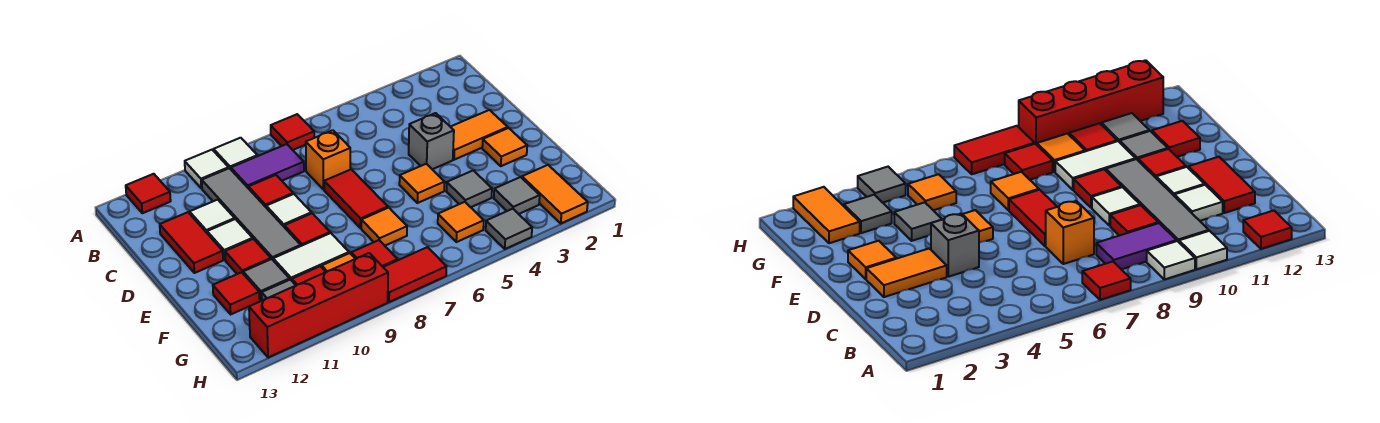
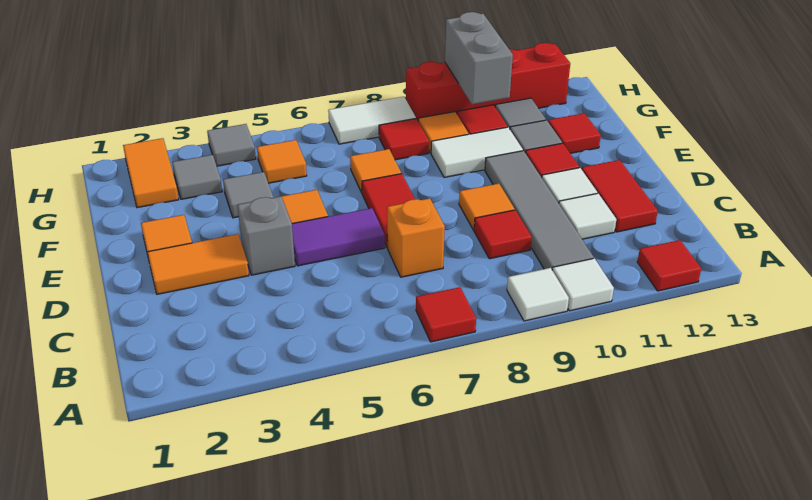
purple 1x2 tile [231,144,304,188] -> purple 1x2 tile moved to [292,208,385,266]
white 1x1 tile [266,194,311,226] -> orange 1x1 tile [459,183,515,230]
red 1x1 tile [284,213,330,246] -> none
none -> grey 1x2 brick [445,12,513,104]
red 1x2 tile [383,247,446,302] -> white 1x2 tile [328,97,416,144]

